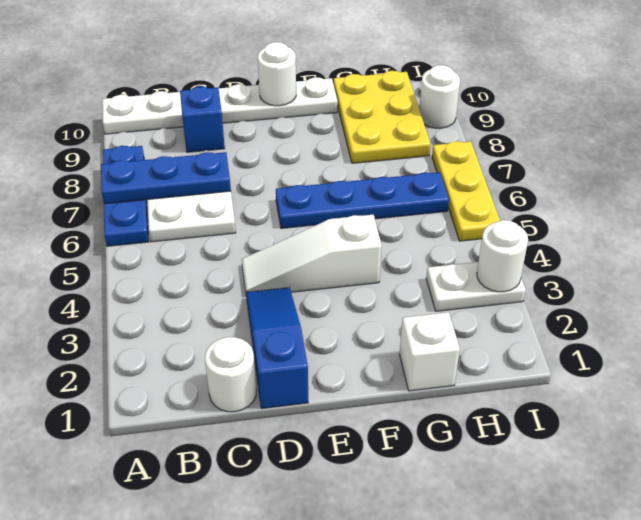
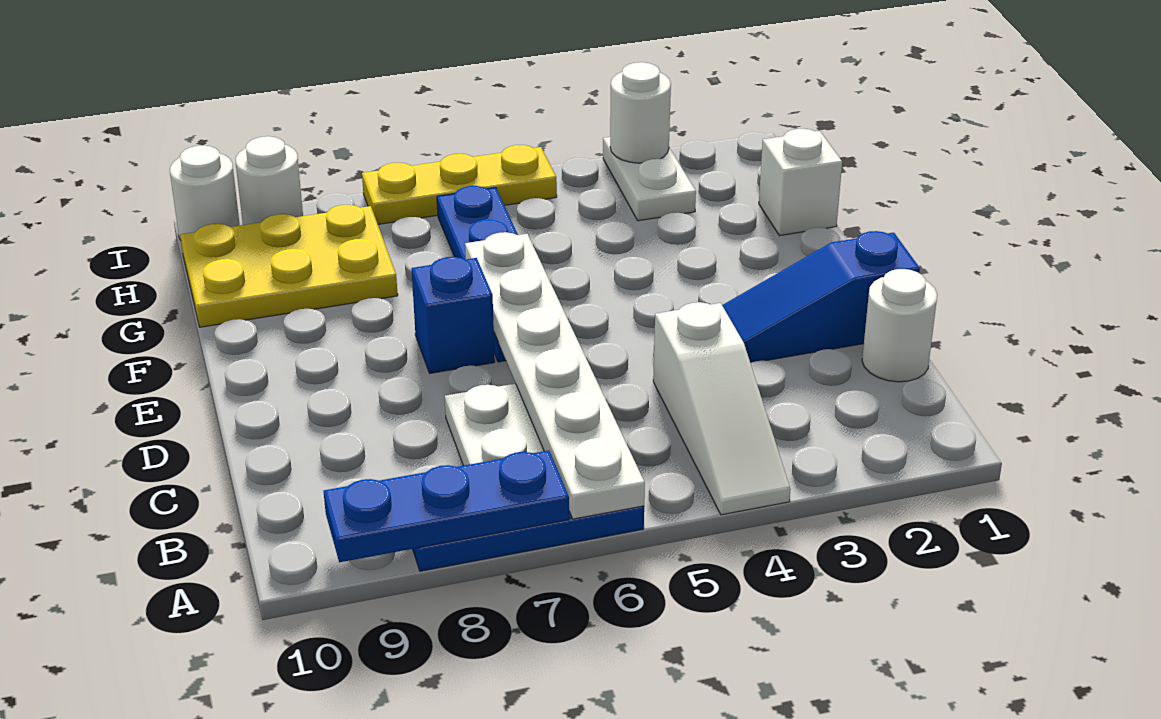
blue 1x3 plate [101,152,231,204] -> blue 1x3 plate turned to [324,450,569,562]
white 1x6 plate [102,77,338,134] -> white 1x6 plate moved to [465,232,645,519]
blue 1x1 brick [180,87,225,152] -> blue 1x1 brick moved to [412,257,495,373]
white 1x3 slope [242,215,382,292] -> white 1x3 slope moved to [653,302,790,515]
white 1x1 round brick [258,42,296,106] -> white 1x1 round brick moved to [170,145,240,240]

